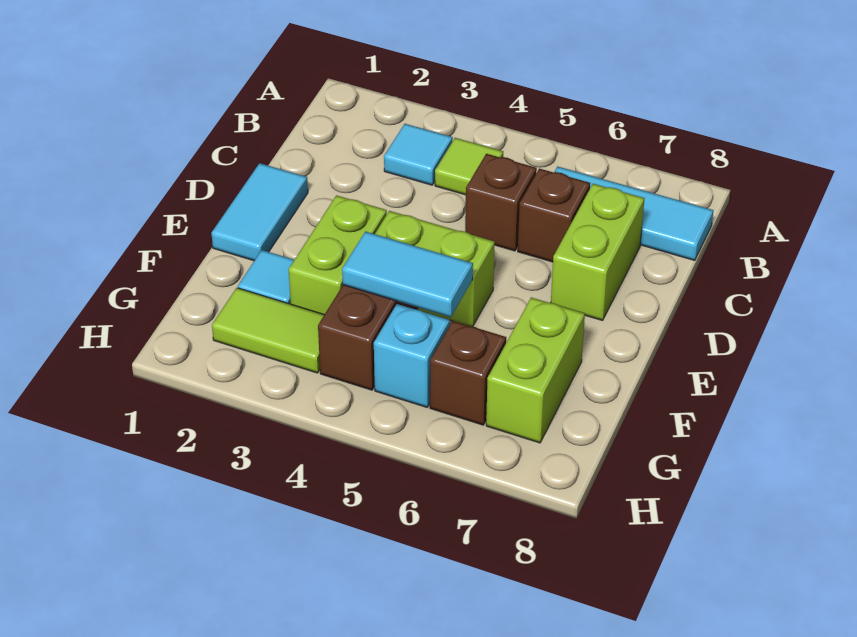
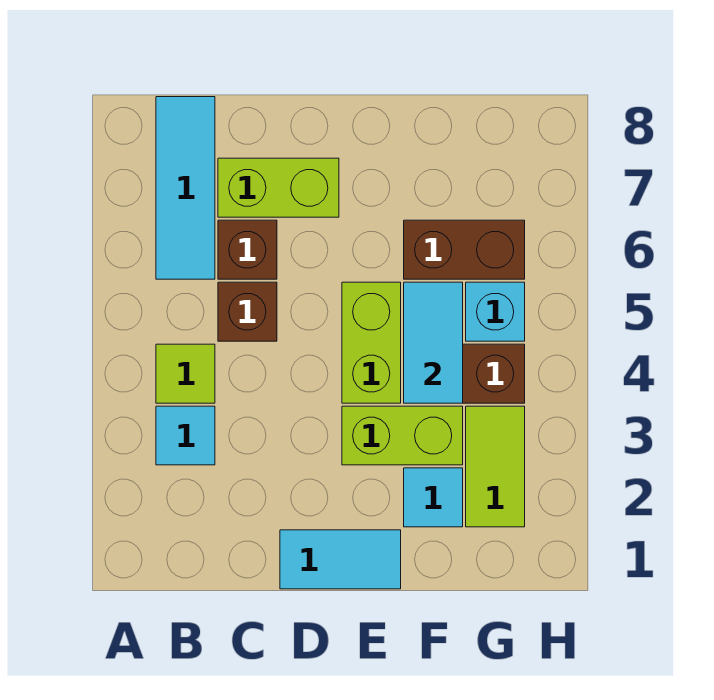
lime 1x2 brick [486,297,585,443] -> none
brown 1x1 brick [430,321,506,425] -> brown 1x2 brick [404,220,525,279]

